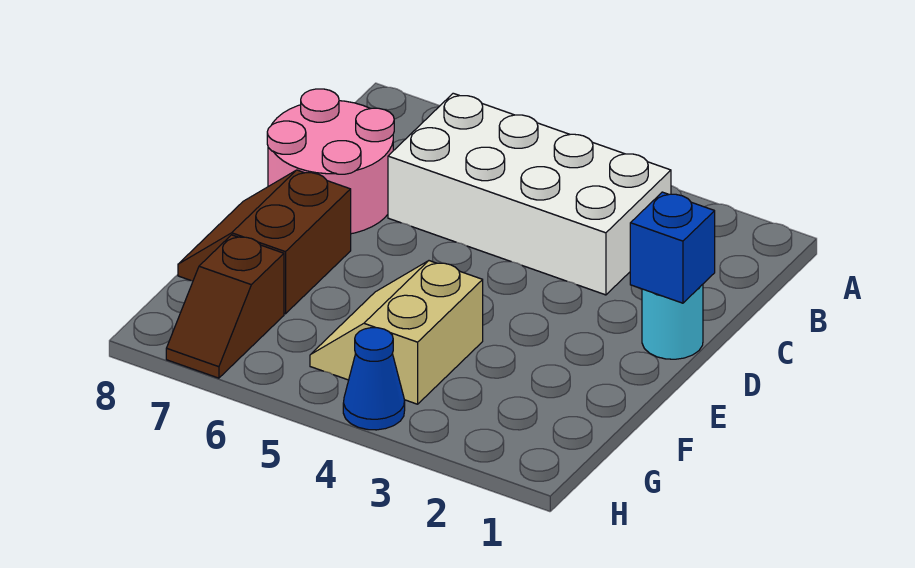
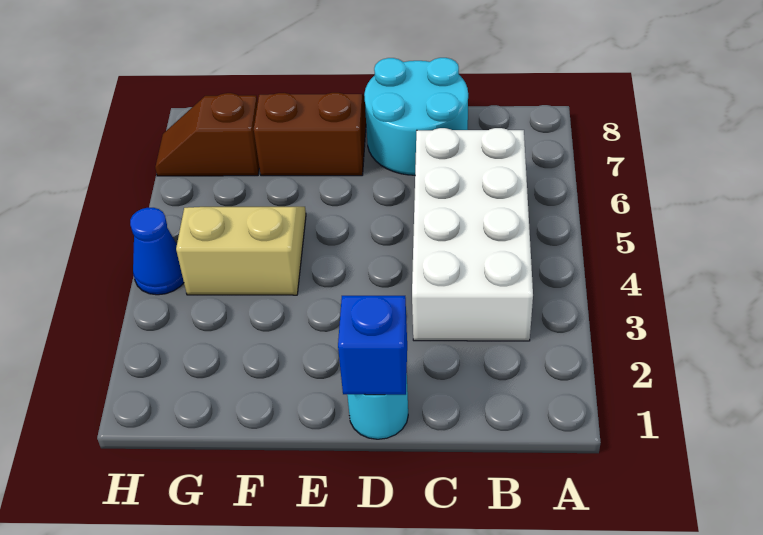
pink 2x2 round brick [267,89,394,234] -> cyan 2x2 round brick [364,58,468,175]

